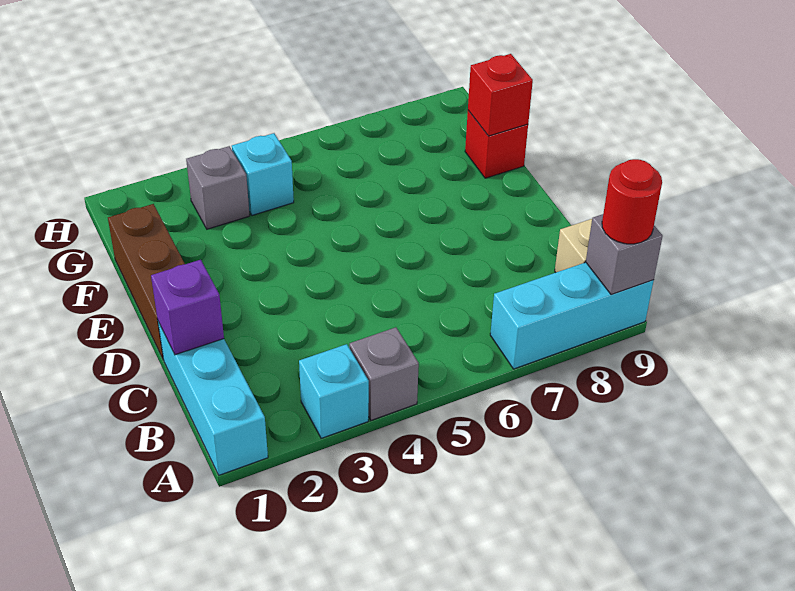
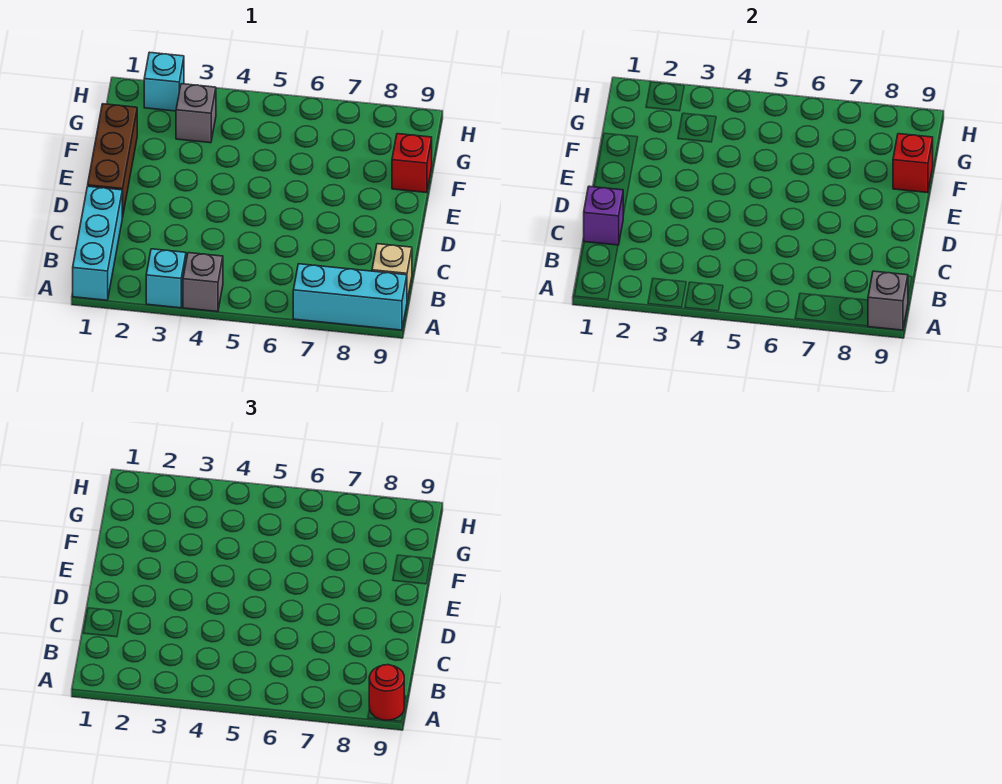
cyan 1x1 brick [232,133,294,215] -> cyan 1x1 brick moved to [144,52,184,111]

